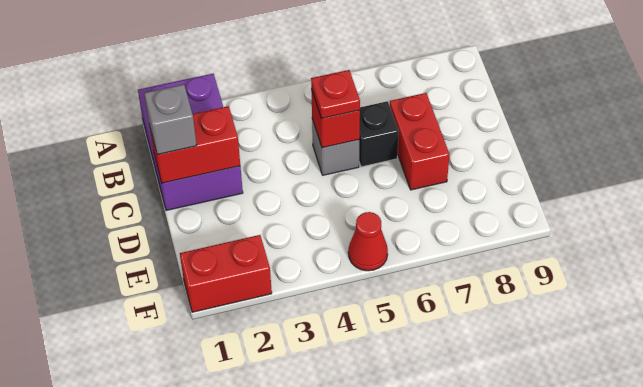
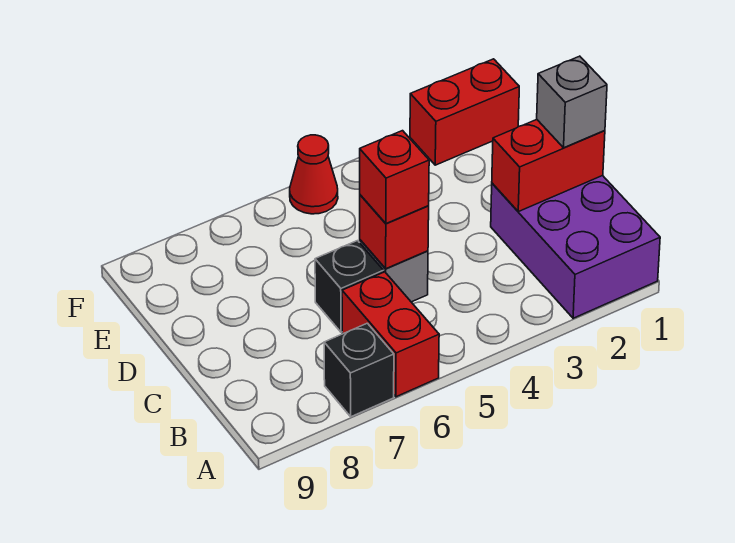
none -> black 1x1 brick [324,323,394,417]
red 1x1 plate [311,70,360,119] -> red 1x1 brick [360,131,429,224]
red 1x2 brick [390,93,450,190] -> red 1x2 brick moved to [342,272,439,397]

